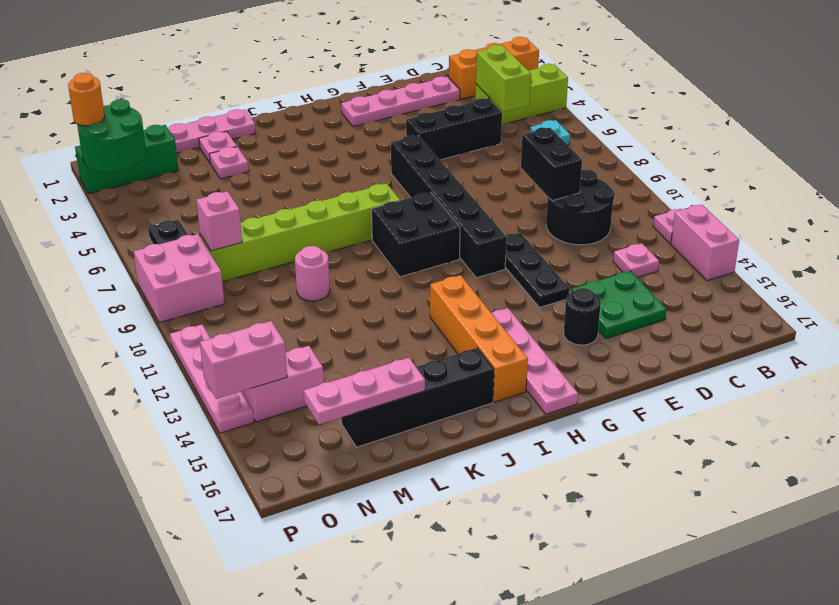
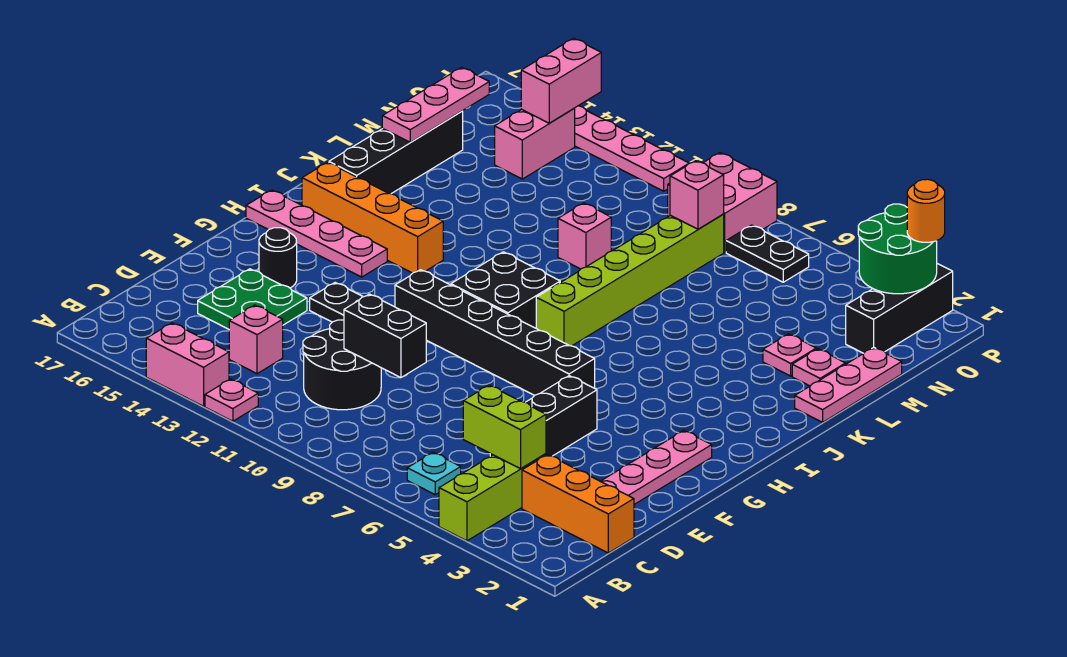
orange 1x3 brick [449,37,539,99] -> orange 1x3 brick turned to [522,455,634,553]
pink 1x1 plate [613,243,659,278] -> pink 1x1 brick [229,305,283,374]
pink 1x1 round brick [295,246,330,301] -> pink 1x1 brick [558,203,611,269]
green 1x3 brick [75,125,179,194] -> black 1x3 brick [846,264,953,353]

